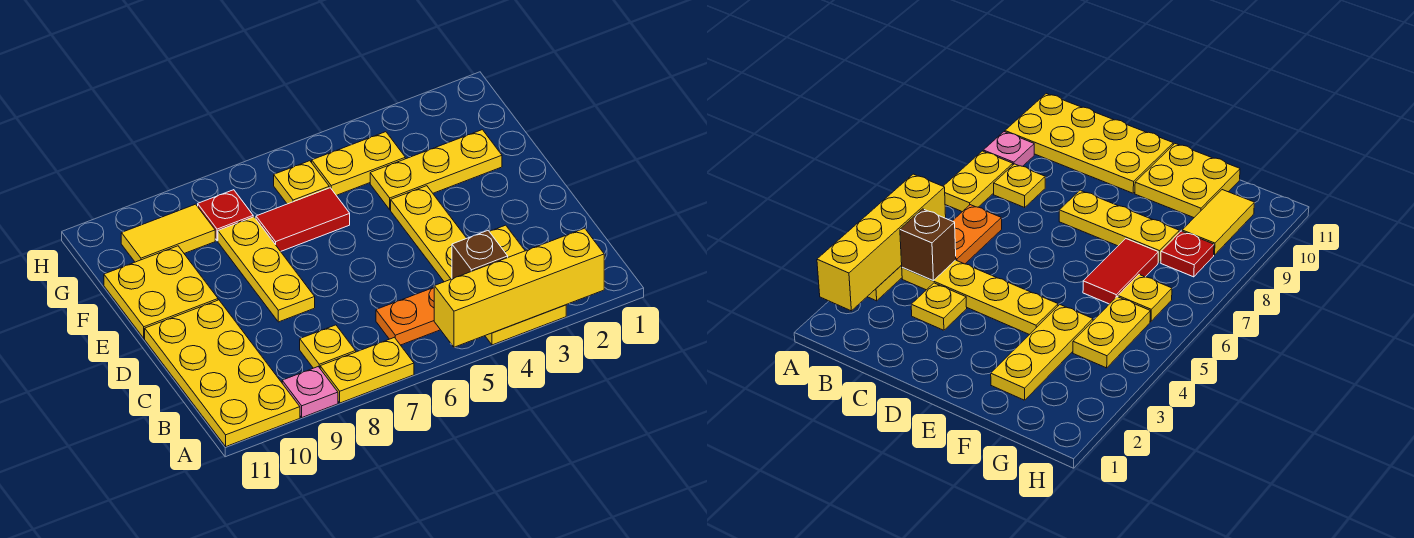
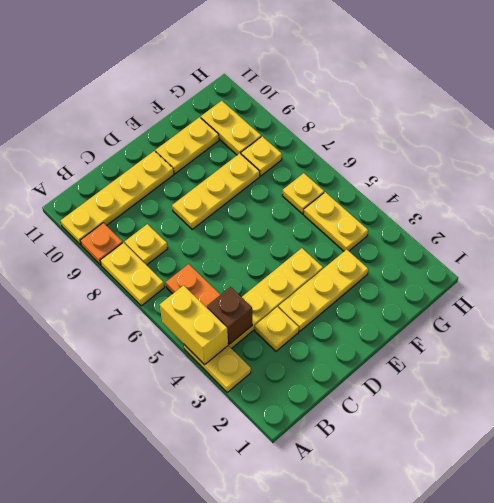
yellow 1x4 brick [434,228,604,347] -> yellow 1x2 brick [160,285,228,365]
pink 1x1 plate [282,367,338,417] -> orange 1x1 plate [80,223,123,265]
yellow 2x4 plate [145,300,300,446] -> yellow 1x4 plate [61,151,174,245]
yellow 2x2 plate [104,246,218,338] -> yellow 1x2 plate [155,117,219,174]
yellow 1x3 plate [370,130,502,210] -> yellow 1x3 plate turned to [279,250,368,331]
red 1x2 tile [256,188,350,251] -> none
red 1x1 plate [198,190,253,241] -> yellow 1x1 plate [241,136,282,176]
yellow 1x2 tile [121,204,215,262] -> yellow 1x2 plate [201,101,261,155]

